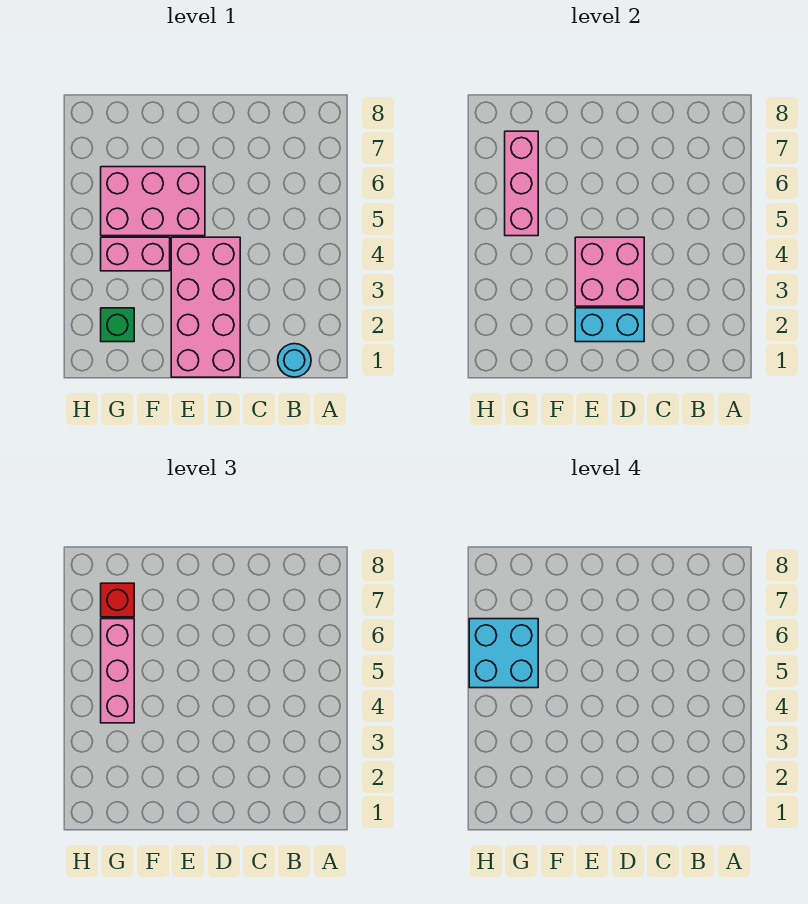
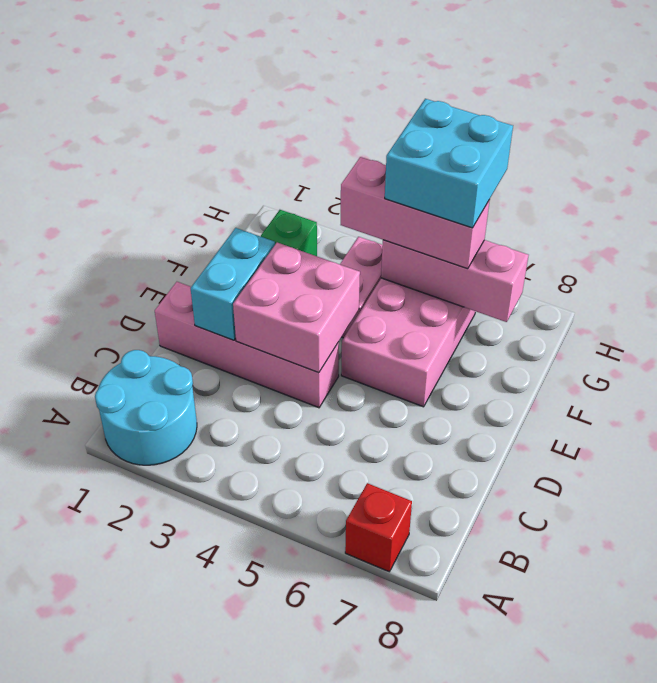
cyan 1x1 round brick [278,344,311,377] -> cyan 2x2 round brick [95,350,197,465]
pink 2x4 brick [171,237,240,377] -> pink 1x4 brick [155,282,339,408]
red 1x1 brick [101,583,134,617] -> red 1x1 brick moved to [345,483,412,572]

